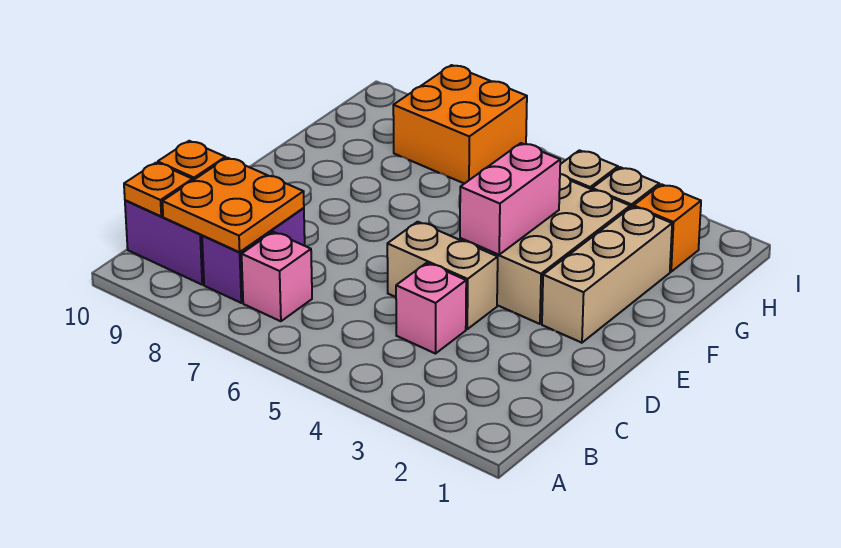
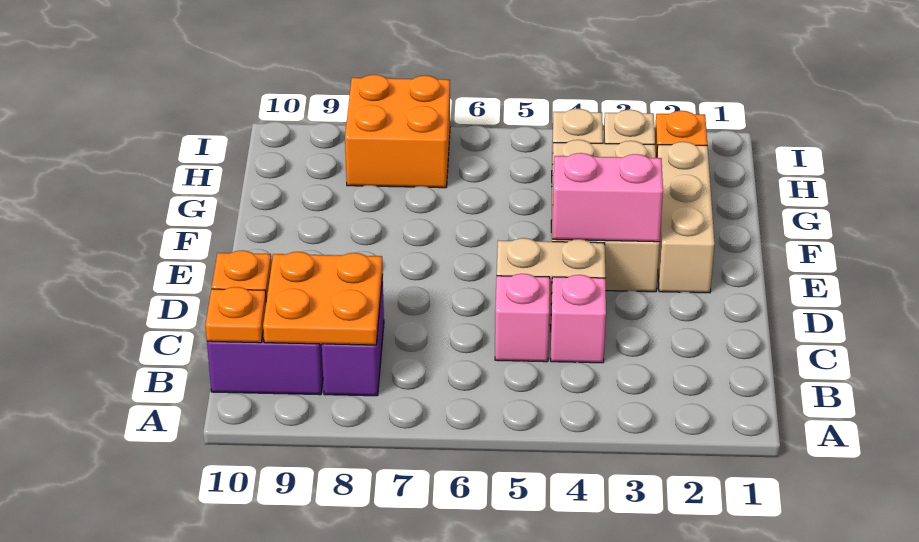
pink 1x1 brick [242,232,312,321] -> pink 1x1 brick moved to [495,274,550,362]
pink 1x2 brick [460,143,560,255] -> pink 1x2 brick turned to [553,153,663,242]

